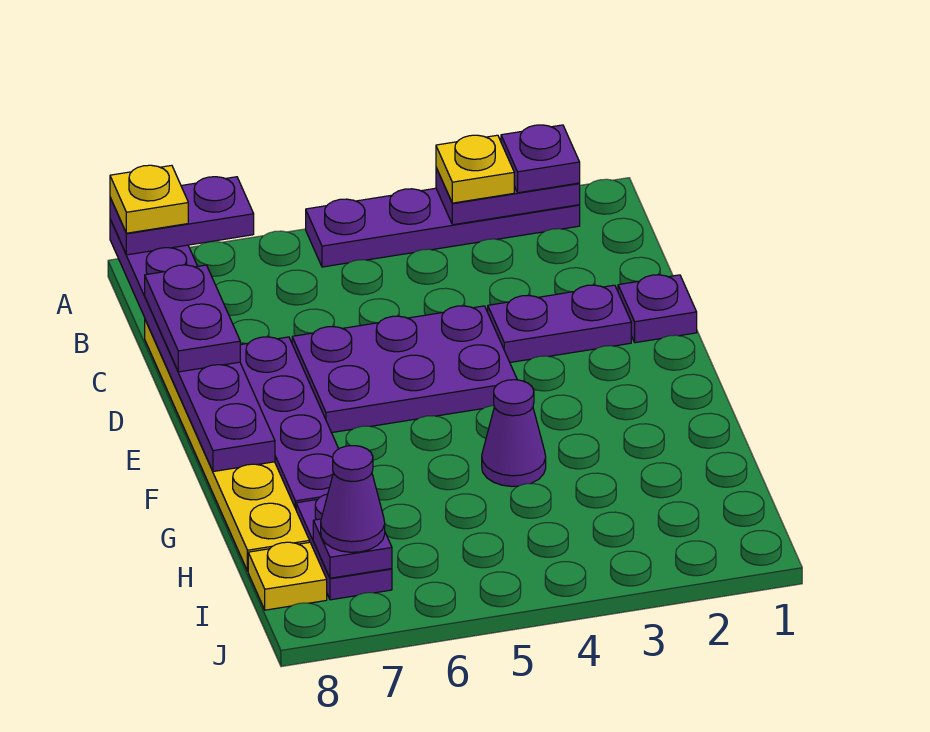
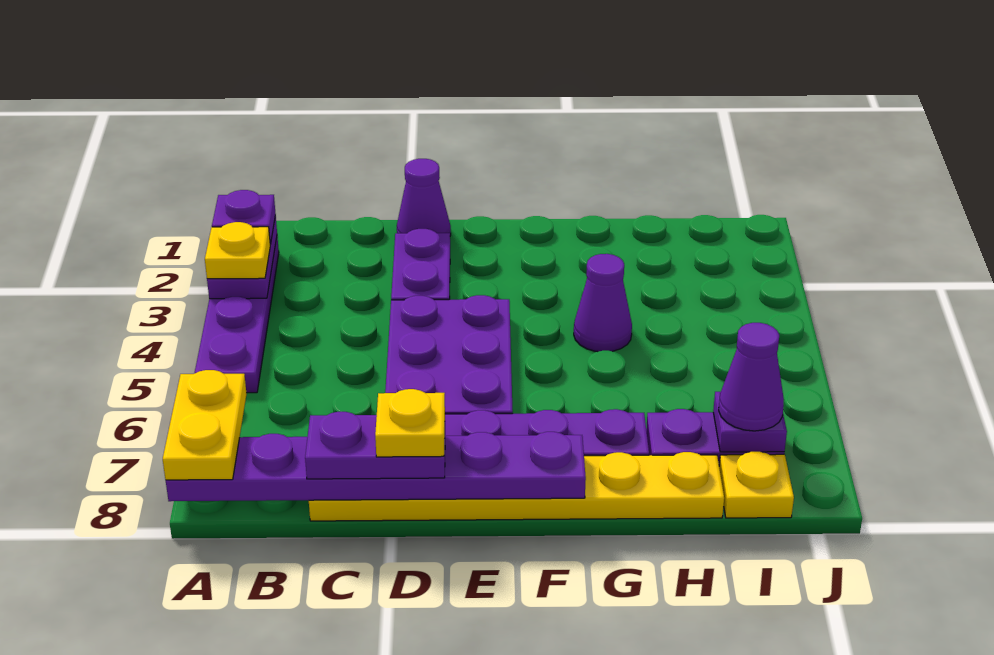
purple 1x2 plate [110,177,254,255] -> yellow 1x2 plate [163,370,246,480]
yellow 1x1 plate [110,165,188,233] -> yellow 1x1 plate moved to [375,389,445,457]
purple 1x1 plate [618,275,697,343] -> purple 1x1 cone [397,159,451,236]

